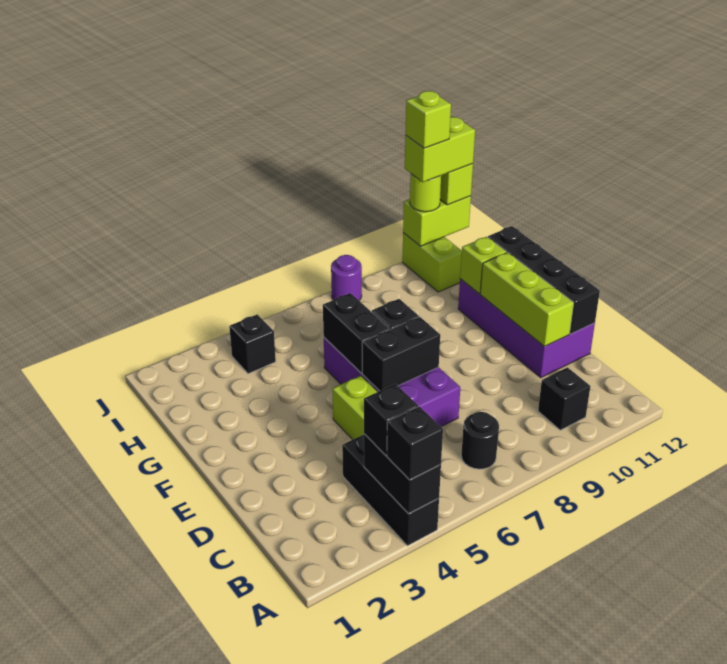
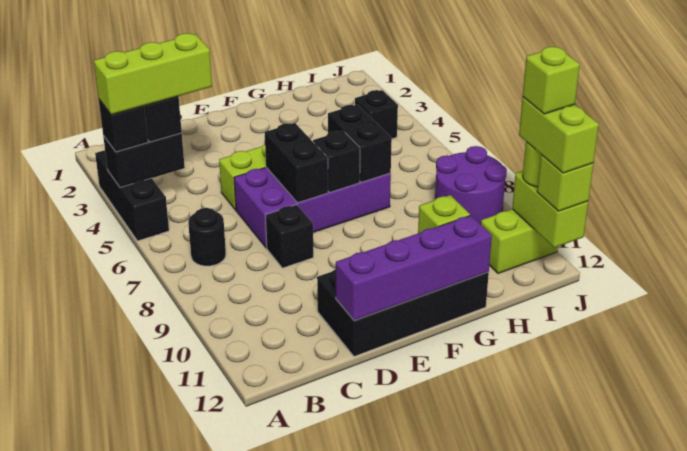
black 1x3 brick [342,435,439,546] -> black 1x3 brick turned to [95,150,169,241]
black 1x1 brick [538,368,590,430] -> black 1x1 brick moved to [265,205,313,268]
purple 2x4 brick [458,279,595,378] -> black 2x4 brick [317,269,489,356]
lime 1x3 brick [480,253,574,346] -> lime 1x3 brick moved to [94,33,212,115]
black 1x4 brick [488,226,600,334] -> purple 1x4 brick [336,215,492,320]
black 1x2 brick [323,293,390,373] -> black 1x2 brick turned to [328,105,392,182]
purple 1x1 round brick [331,255,362,301] -> purple 2x2 round brick [435,146,507,224]

